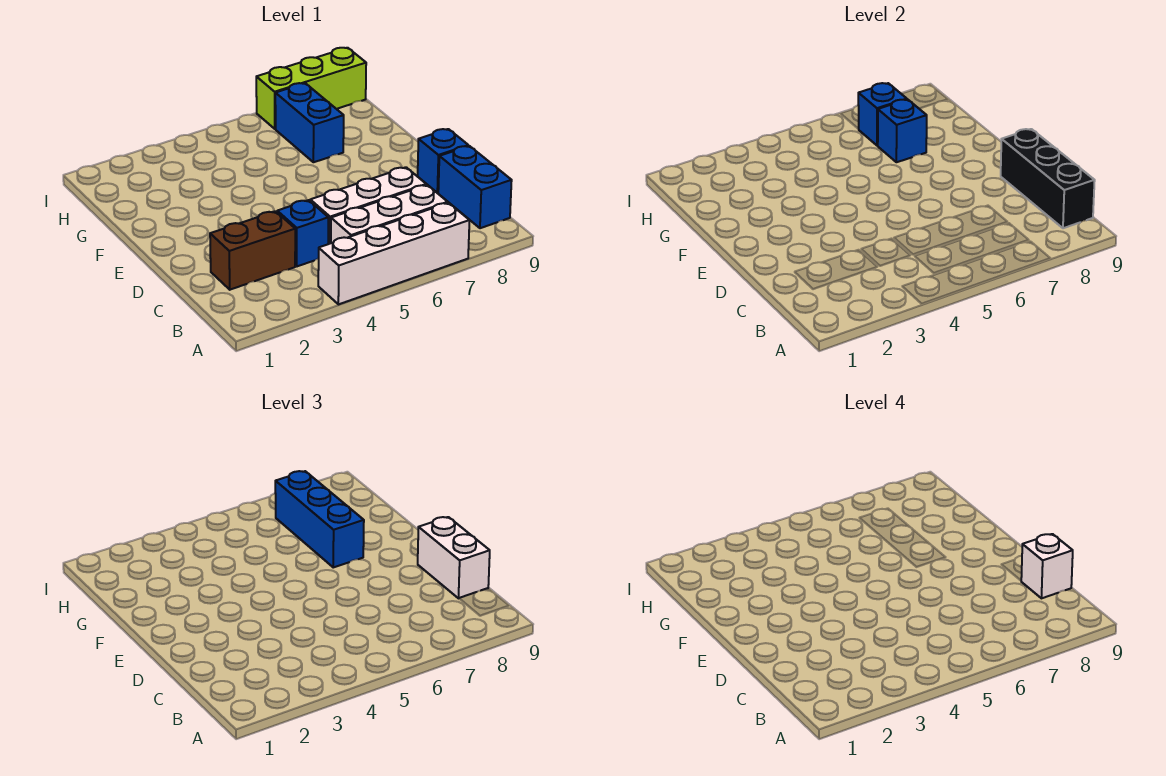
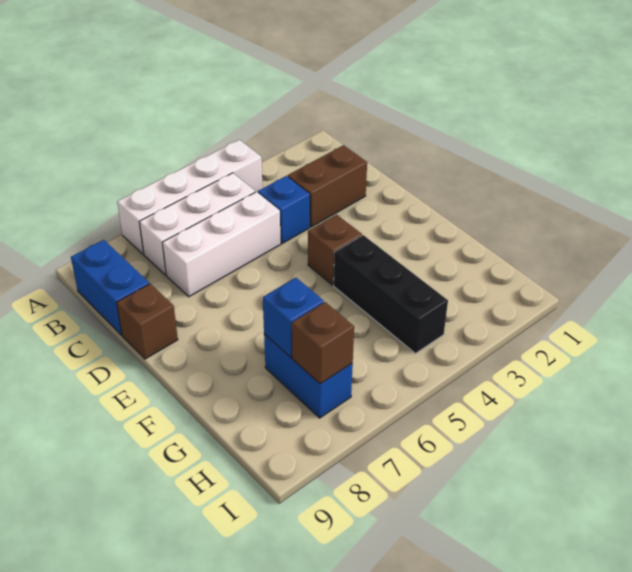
black 1x3 brick [1001,129,1095,228] -> black 1x3 brick moved to [334,235,448,353]
white 1x2 brick [418,517,490,598] -> none
white 1x1 brick [1021,534,1073,598] -> none
blue 1x1 brick [418,129,468,193] -> brown 1x1 brick [117,284,178,359]
none -> brown 1x1 brick [308,215,362,285]
blue 1x3 brick [275,471,364,567] -> none
blue 1x1 brick [858,83,907,145] -> brown 1x1 brick [292,302,354,384]
lime 1x3 brick [256,48,366,129] -> none

